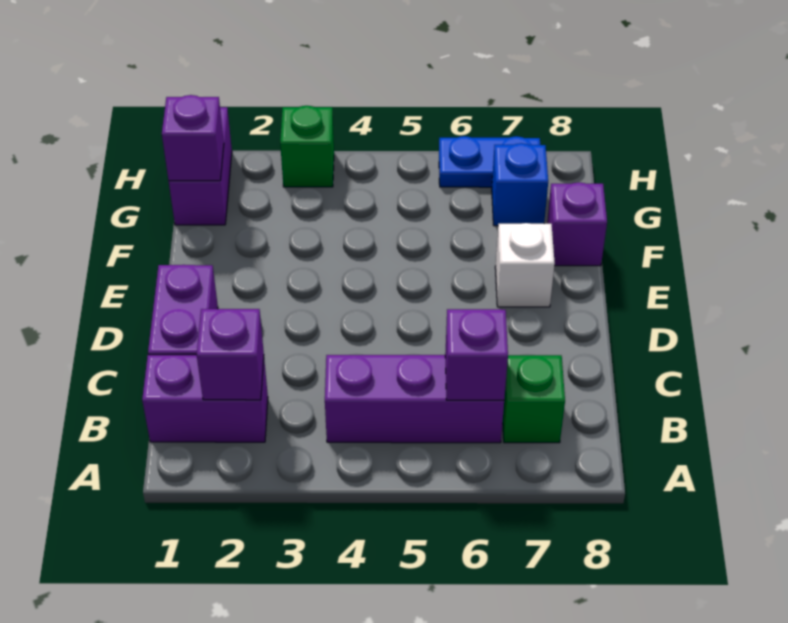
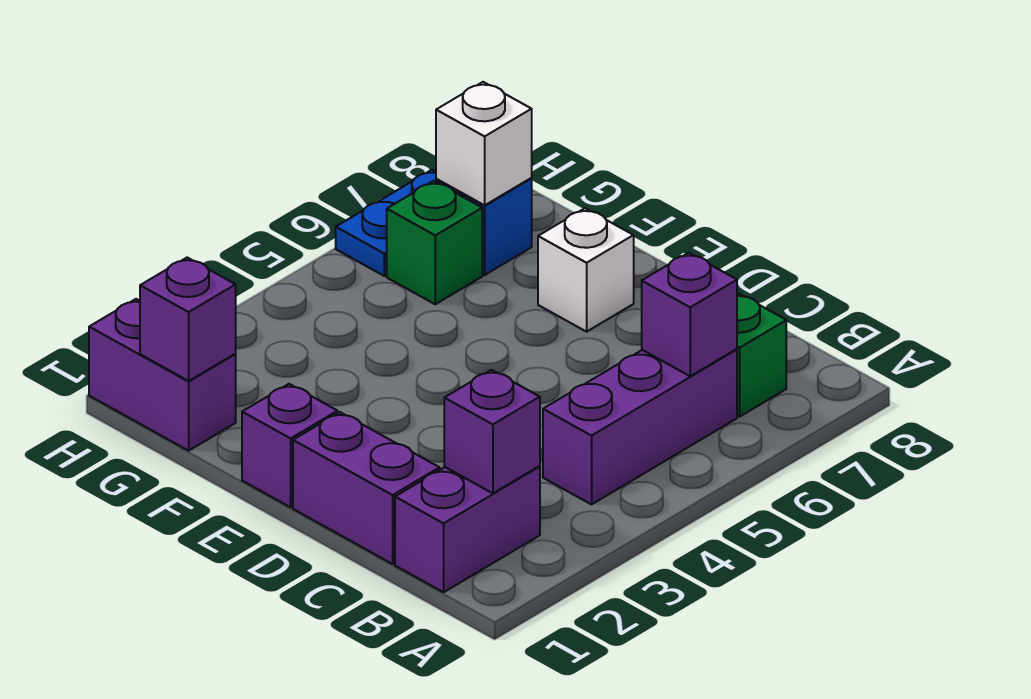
purple 1x1 brick [547,182,607,266] -> purple 1x1 brick moved to [242,384,338,507]
none -> white 1x1 brick [436,82,532,205]
green 1x1 brick [280,106,334,187] -> green 1x1 brick moved to [387,181,482,304]

